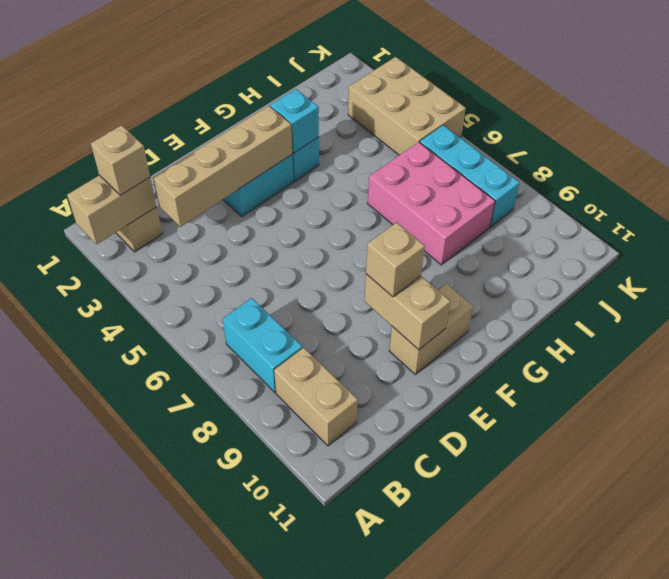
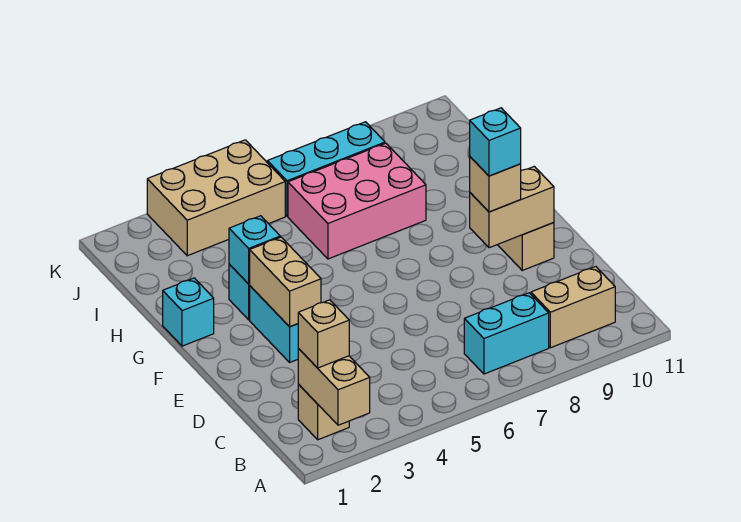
tan 1x4 brick [153,106,292,227] -> tan 1x2 brick [250,237,321,327]
none -> cyan 1x1 brick [470,108,521,176]
none -> cyan 1x1 brick [163,278,214,346]

